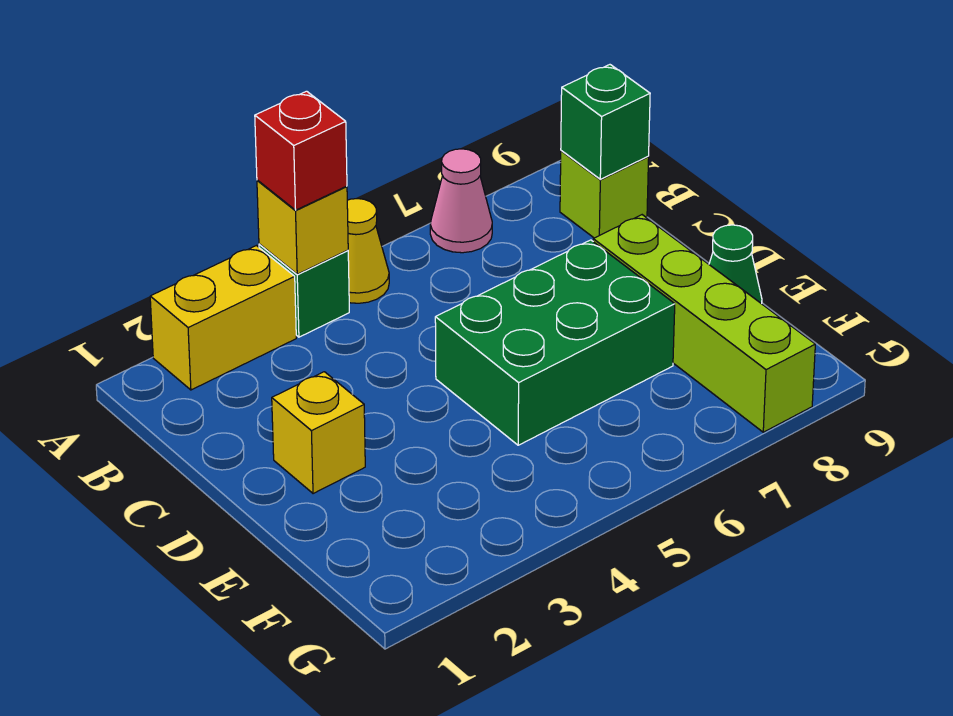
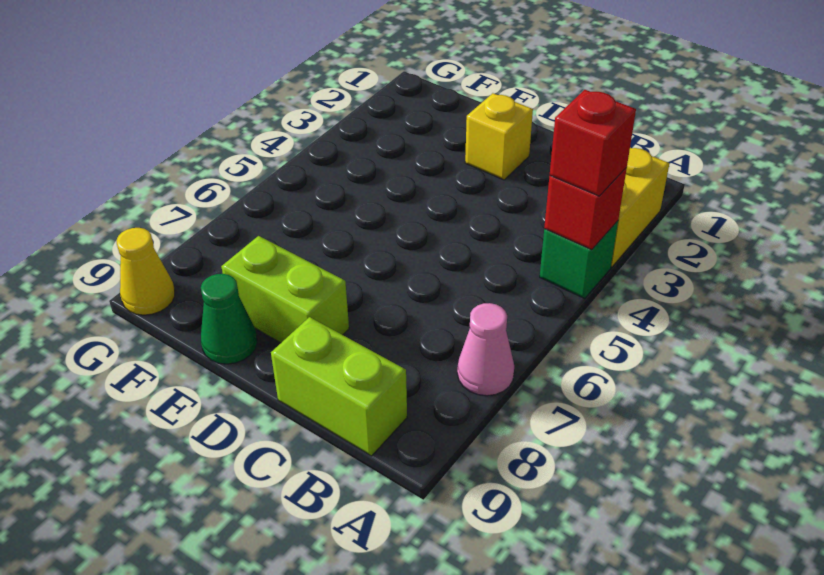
yellow 1x1 brick [257,180,348,274] -> red 1x1 brick [544,168,627,250]
yellow 1x1 cone [347,199,389,303] -> yellow 1x1 cone moved to [116,228,175,315]
lime 1x1 brick [560,151,649,238] -> lime 1x2 brick [271,317,407,456]
green 1x1 brick [561,65,650,179] -> none
green 2x3 brick [435,240,675,445] -> none
lime 1x4 brick [593,215,815,432] -> lime 1x2 brick [221,236,349,343]

